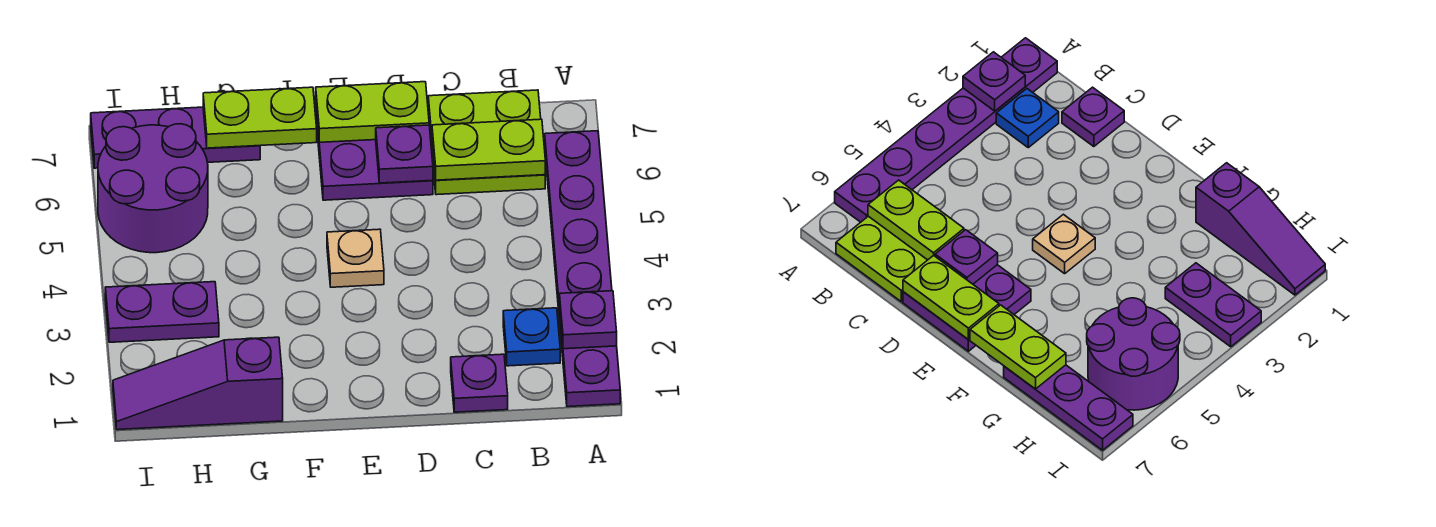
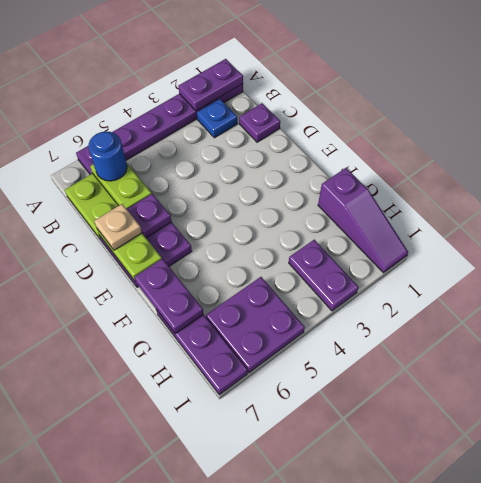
purple 1x1 plate [560,291,617,349] -> purple 1x2 plate [178,59,243,111]
none -> blue 1x1 round brick [88,131,127,181]
tan 1x1 plate [327,229,384,287] -> tan 1x1 plate moved to [94,204,142,250]
lime 1x2 plate [203,87,317,148] -> purple 1x2 plate [135,259,203,334]
purple 2x2 round brick [98,124,208,253] -> purple 2x2 plate [206,277,305,373]

